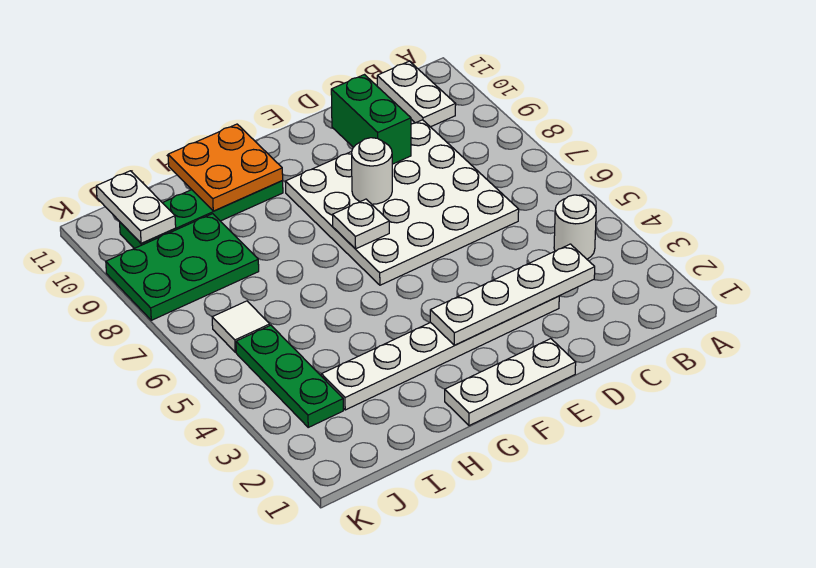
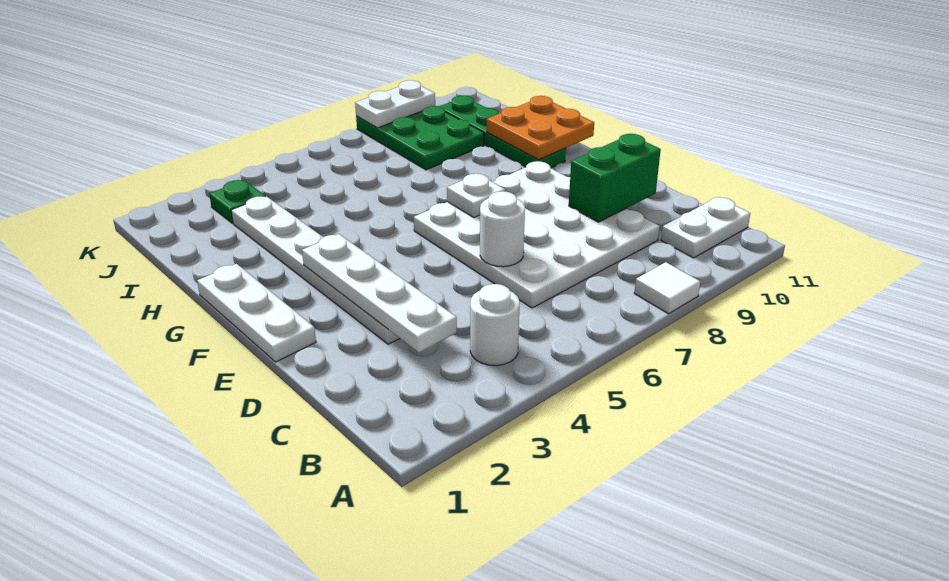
white 1x1 round brick [352,138,392,204] -> white 1x1 round brick moved to [480,191,525,267]
green 1x3 plate [236,325,343,427] -> green 1x1 plate [209,180,265,223]
white 1x1 tile [212,301,270,352] -> white 1x1 tile moved to [634,262,700,314]
white 1x2 plate [96,171,176,244] -> white 1x2 plate moved to [355,80,435,128]

